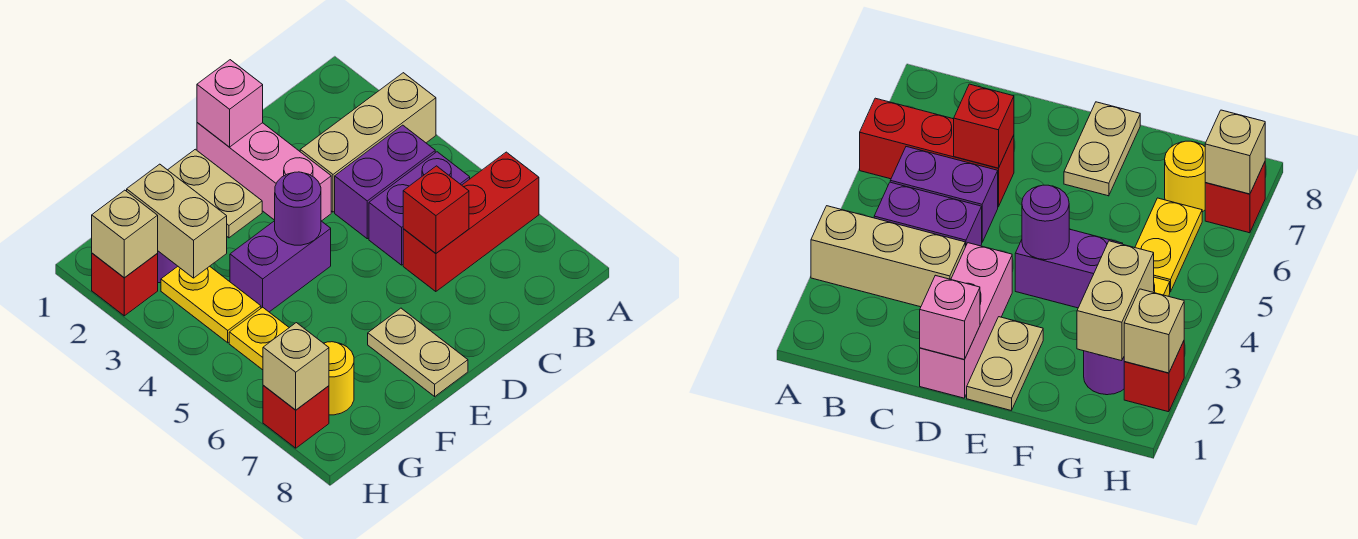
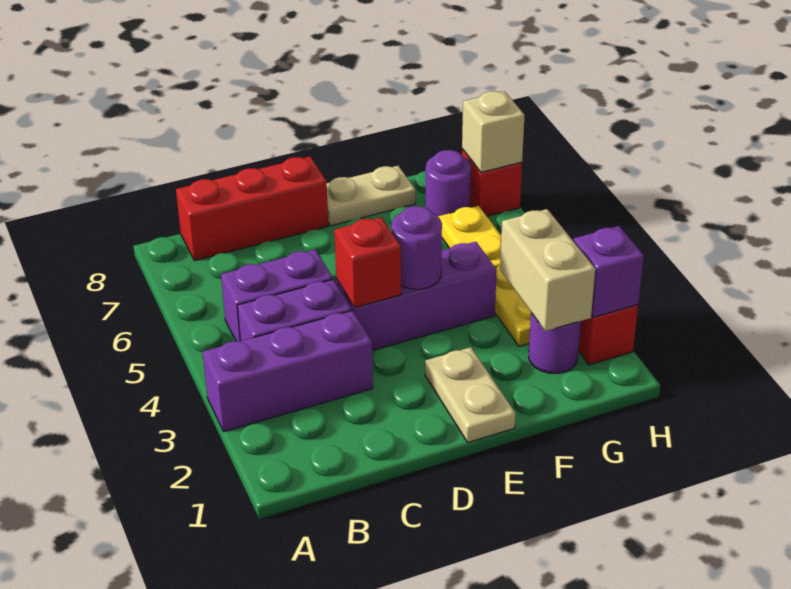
tan 1x3 brick [300,73,436,212] -> purple 1x3 brick [203,311,373,432]
red 1x3 brick [403,152,539,292] -> red 1x3 brick moved to [176,156,328,261]
red 1x1 brick [403,166,469,253] -> red 1x1 brick moved to [334,217,401,308]
pink 1x3 brick [197,123,331,221] -> none
pink 1x1 brick [197,60,263,147] -> none
purple 1x2 brick [230,221,331,312] -> purple 1x3 brick [336,242,497,350]
tan 1x2 plate [368,308,468,396] -> tan 1x2 plate turned to [327,166,416,226]
yellow 1x1 round brick [324,342,354,415] -> purple 1x1 round brick [426,150,471,216]
tan 1x1 brick [92,190,158,278] -> purple 1x1 brick [574,226,644,317]

